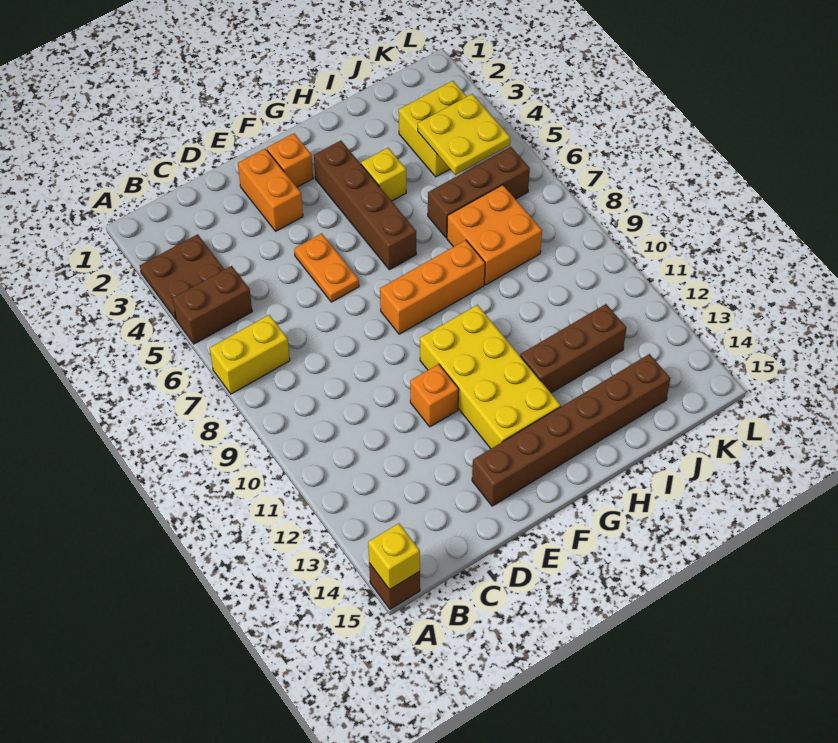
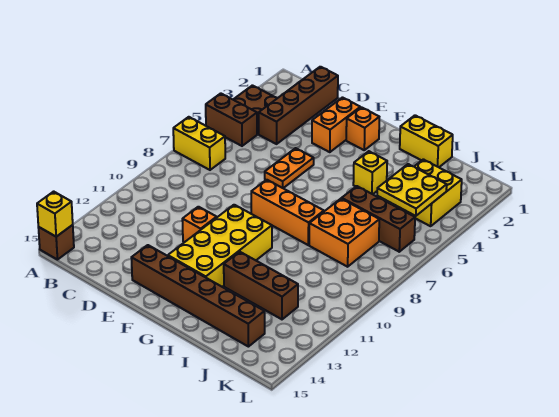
brown 1x4 brick [314,141,416,270] -> brown 1x4 brick moved to [259,67,338,144]
none -> yellow 1x2 brick [400,115,453,167]

